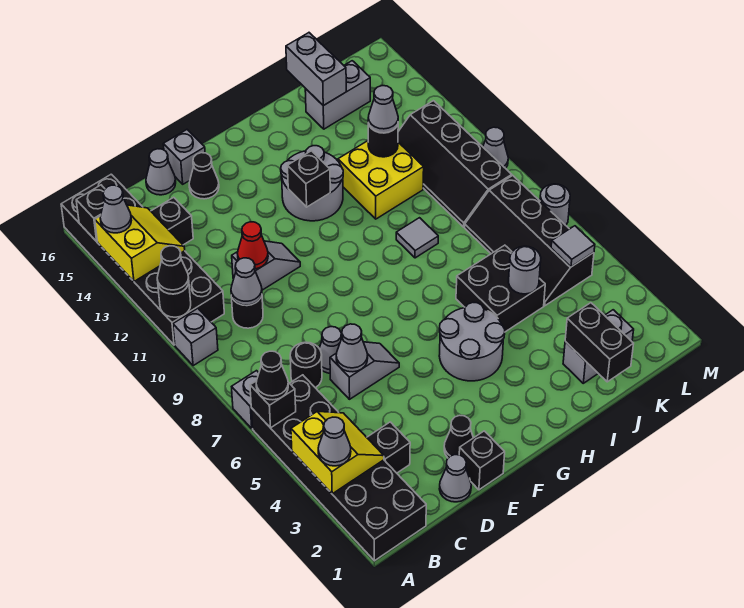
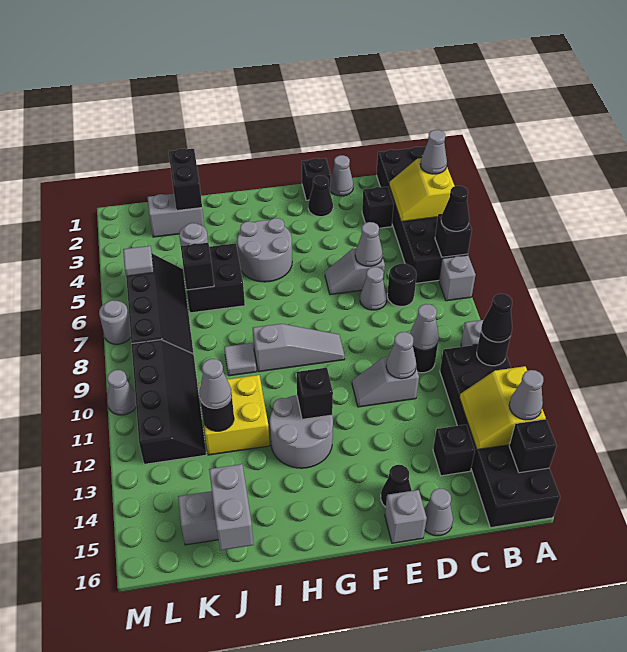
red 1x1 cone [237,222,268,269] -> grey 1x1 cone [386,332,416,379]
none -> grey 1x3 slope [253,324,345,372]
none -> black 1x1 brick [181,243,214,290]

